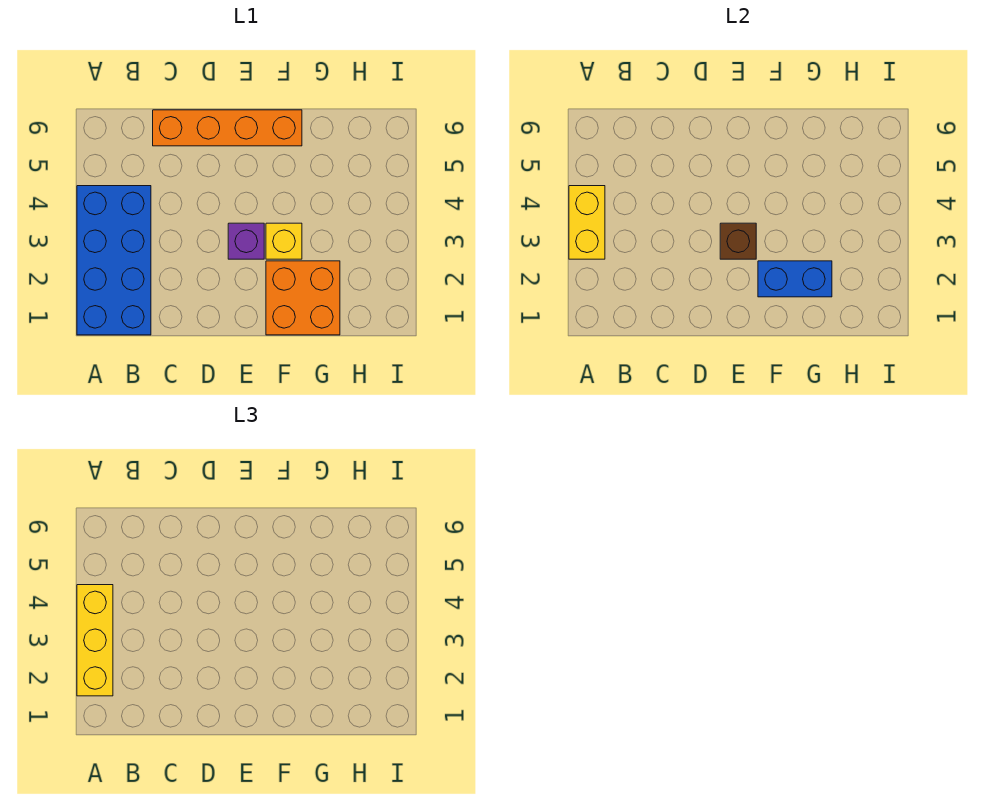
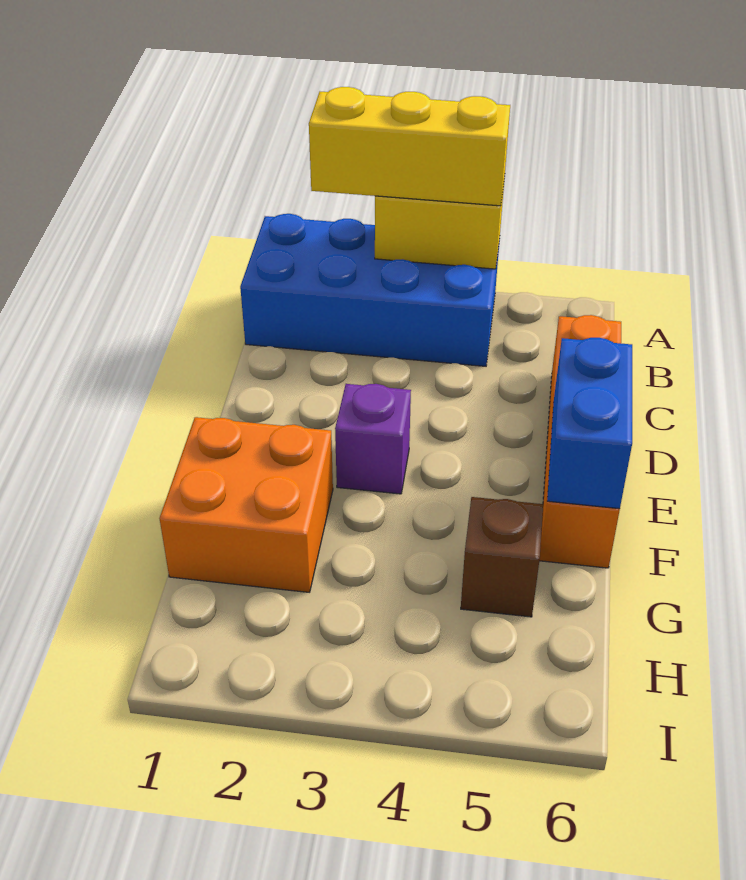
brown 1x1 brick [720,223,756,259] -> brown 1x1 brick moved to [461,497,543,617]
blue 1x2 brick [758,261,832,297] -> blue 1x2 brick moved to [547,338,632,509]
yellow 1x1 brick [266,223,302,259] -> none

